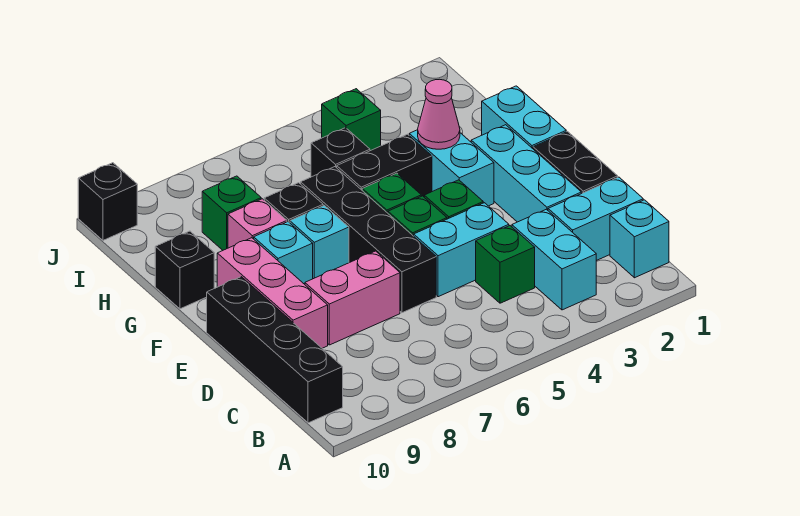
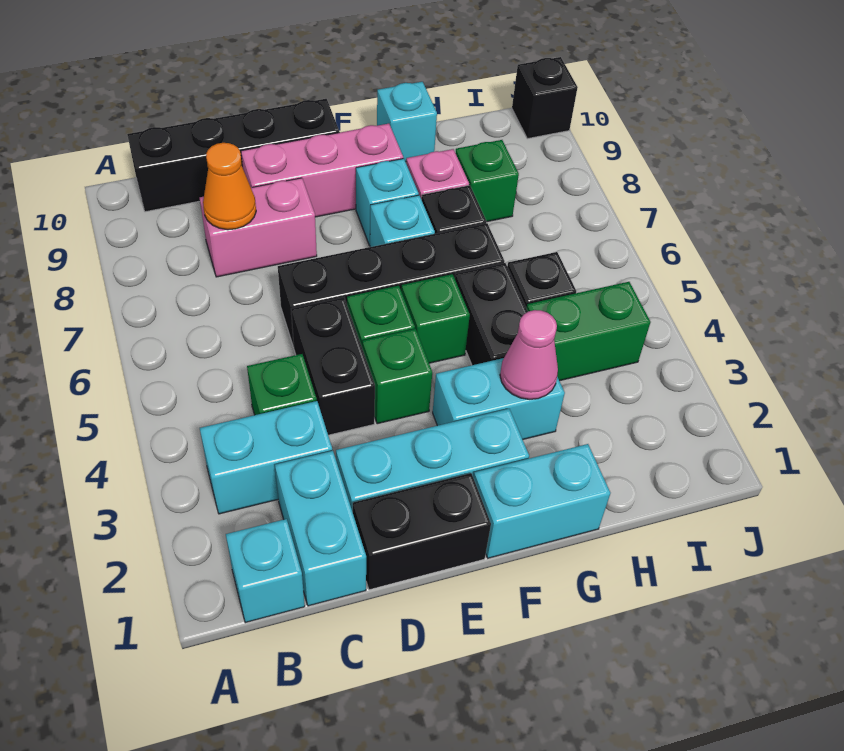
none -> orange 1x1 cone [203,143,256,230]
cyan 1x2 brick [414,203,509,297] -> black 1x2 brick [291,297,375,435]
pink 1x2 brick [305,251,400,345] -> pink 1x2 brick turned to [200,178,317,277]
black 1x1 brick [155,231,214,309] -> cyan 1x1 brick [377,82,437,162]
green 1x1 brick [322,89,381,151] -> green 1x2 brick [526,282,651,381]

